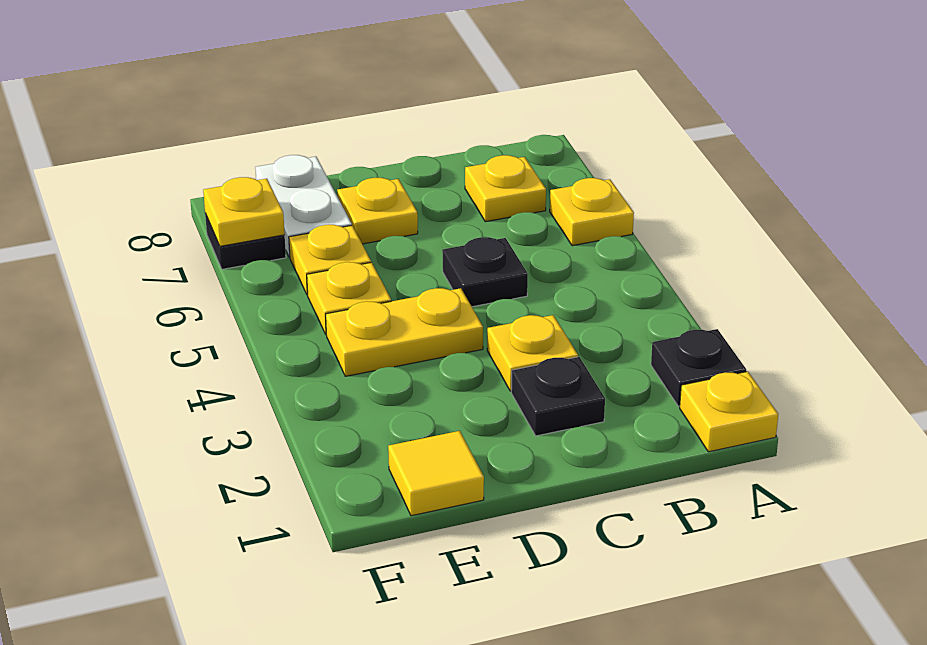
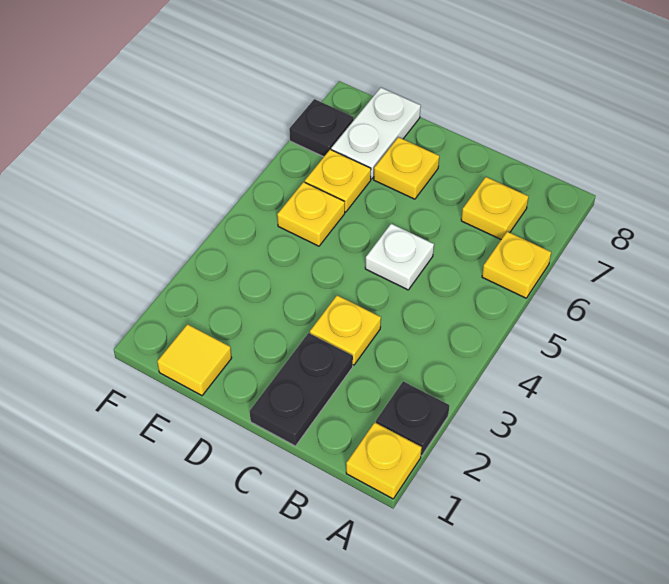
black 1x1 plate [511,357,605,436] -> black 1x2 plate [250,333,353,446]
black 1x1 plate [442,237,528,307] -> white 1x1 plate [365,224,434,290]
yellow 1x2 plate [326,288,483,376] -> none
yellow 1x1 plate [203,177,285,246] -> none

